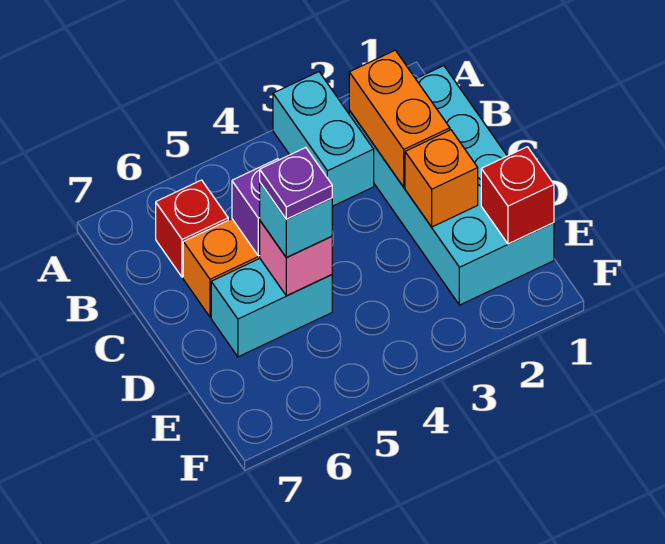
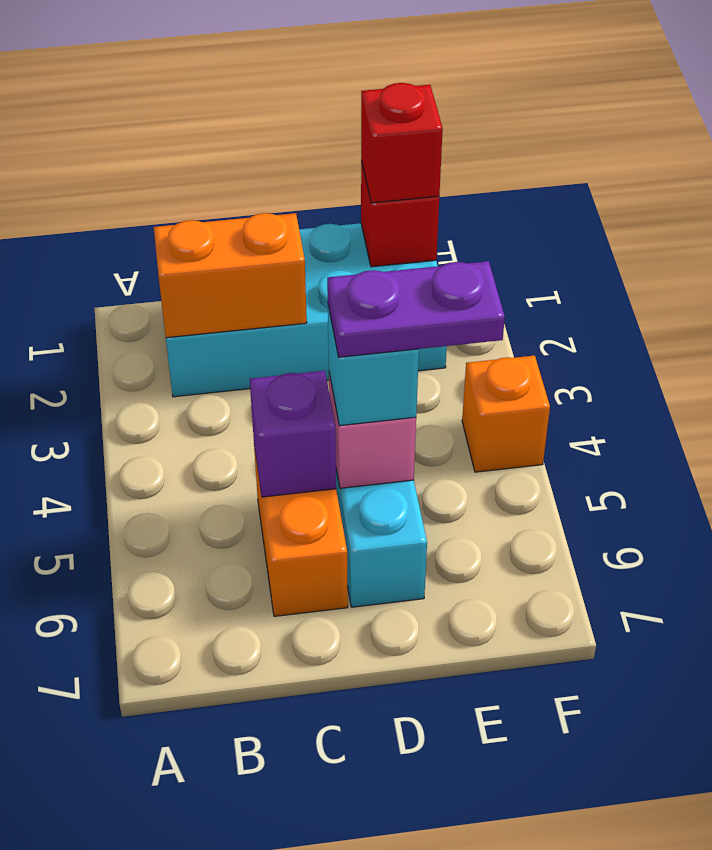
cyan 1x2 brick [273,72,374,206] -> none
red 1x1 brick [156,180,228,277] -> red 1x1 brick moved to [361,83,443,203]
orange 1x1 brick [405,130,478,227] -> orange 1x1 brick moved to [462,356,550,472]
purple 1x1 plate [260,148,332,219] -> purple 1x2 plate [327,261,505,357]

